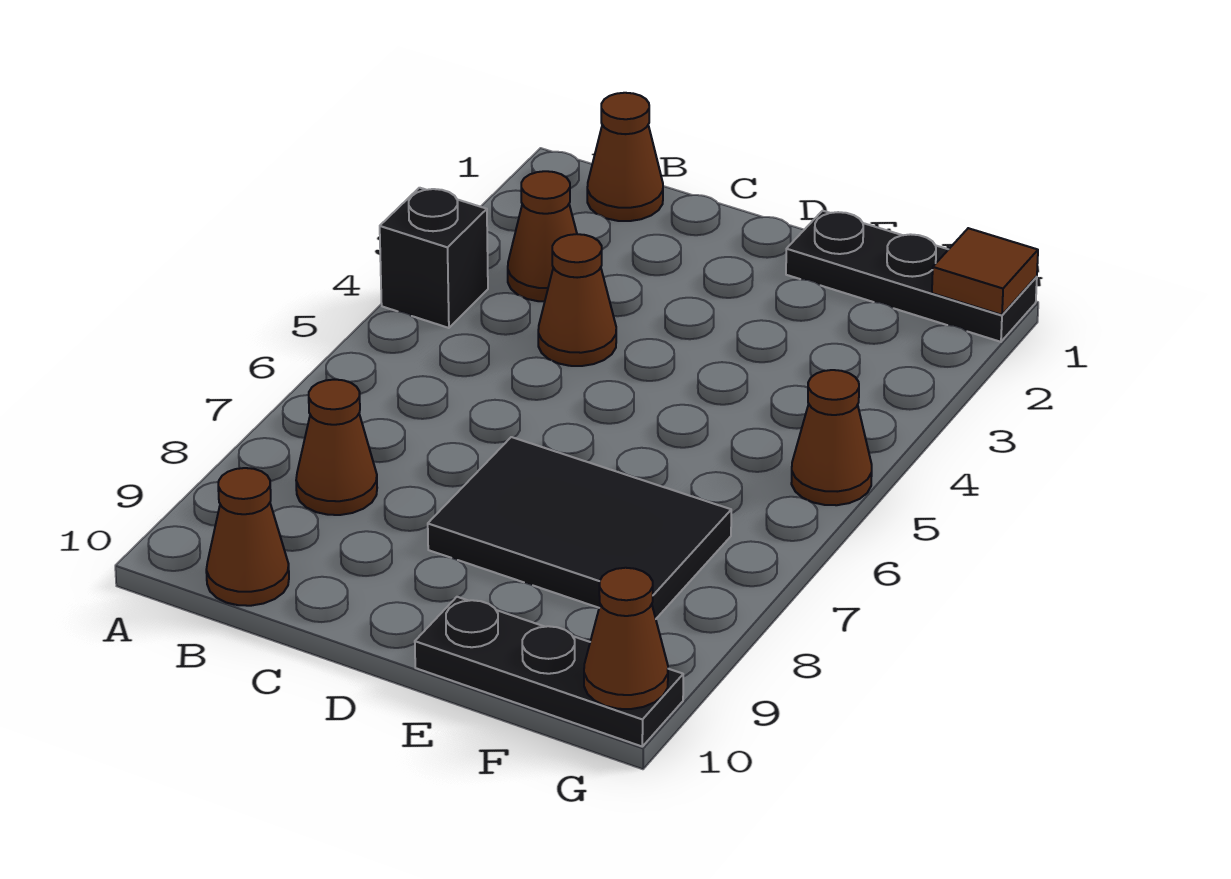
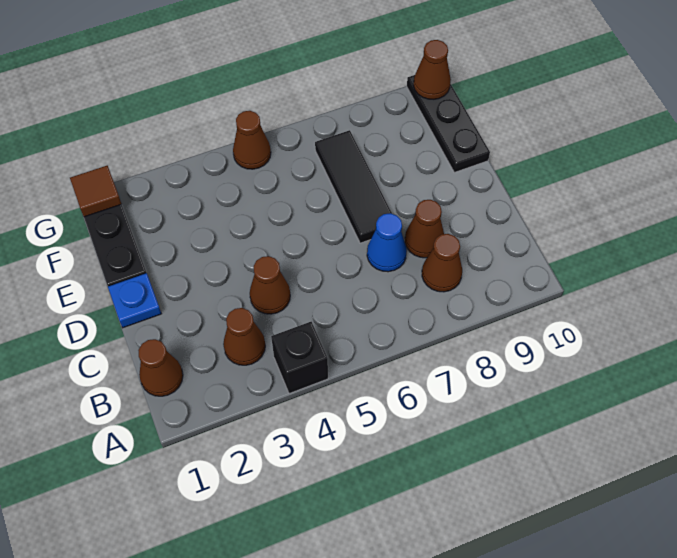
brown 1x1 cone [206,468,289,606] -> brown 1x1 cone moved to [405,200,444,258]
none -> blue 1x1 cone [367,213,407,272]
none -> blue 1x1 plate [108,273,161,328]
black 2x3 tile [428,437,731,618] -> black 1x3 tile [315,130,392,243]

